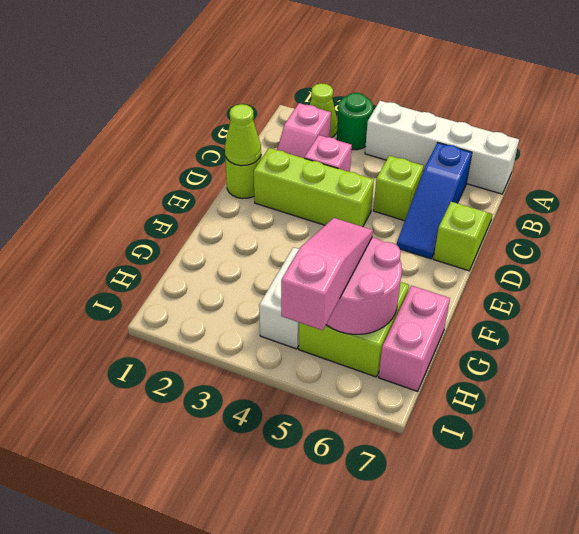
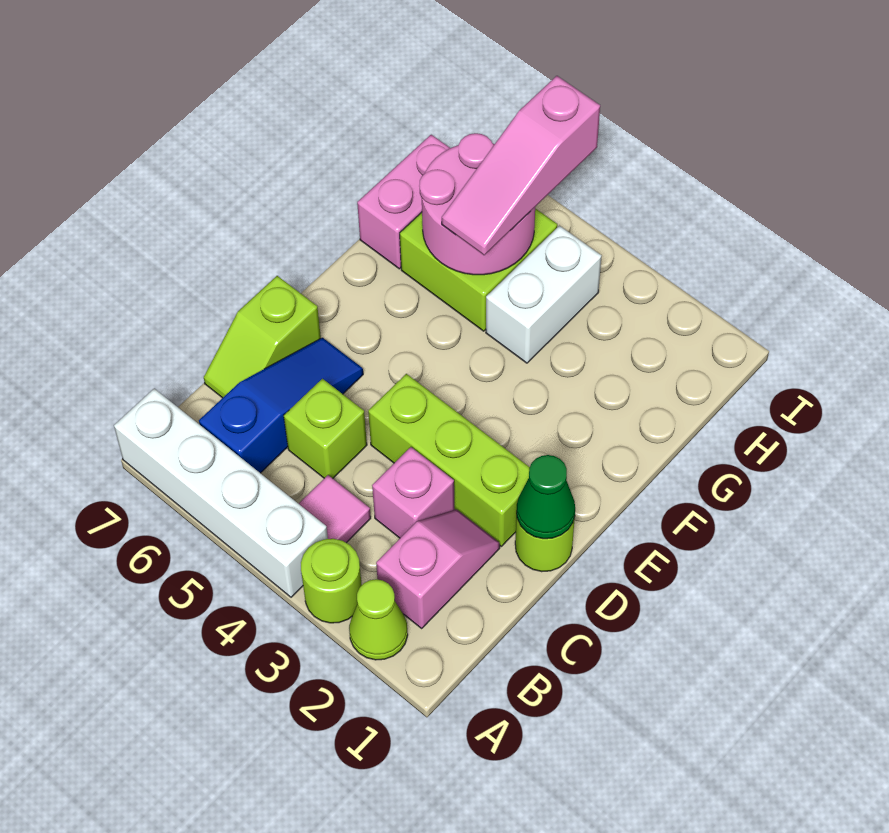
green 1x1 round brick [337,93,373,150] -> lime 1x1 round brick [301,539,362,623]
none -> pink 1x1 tile [299,475,371,543]
lime 1x1 cone [225,104,261,166] -> green 1x1 cone [517,455,575,539]

